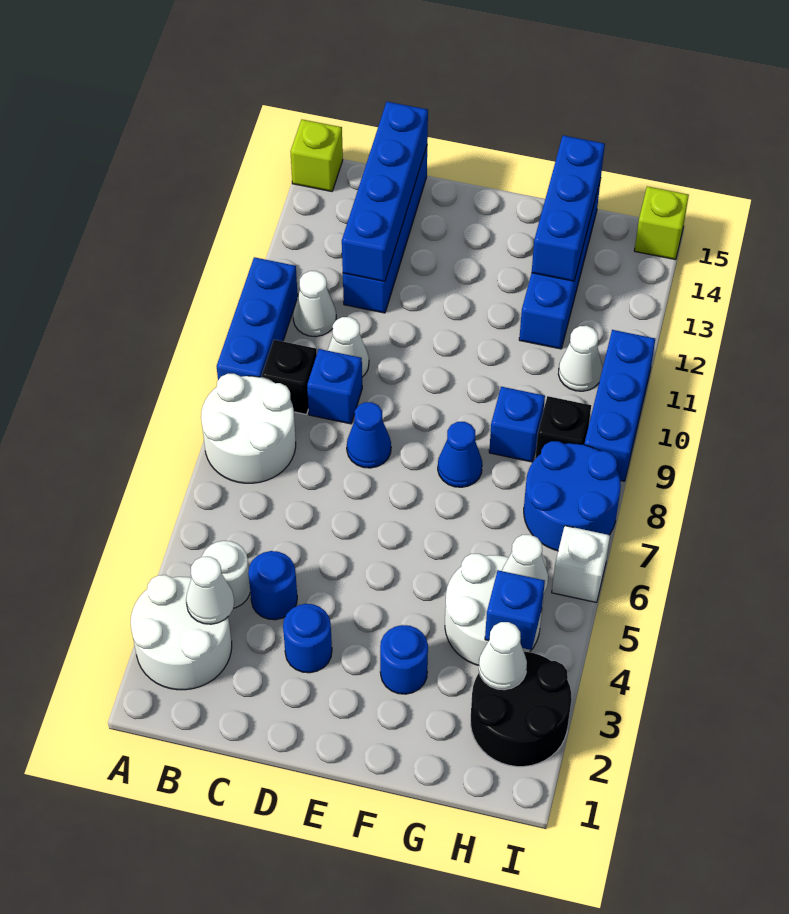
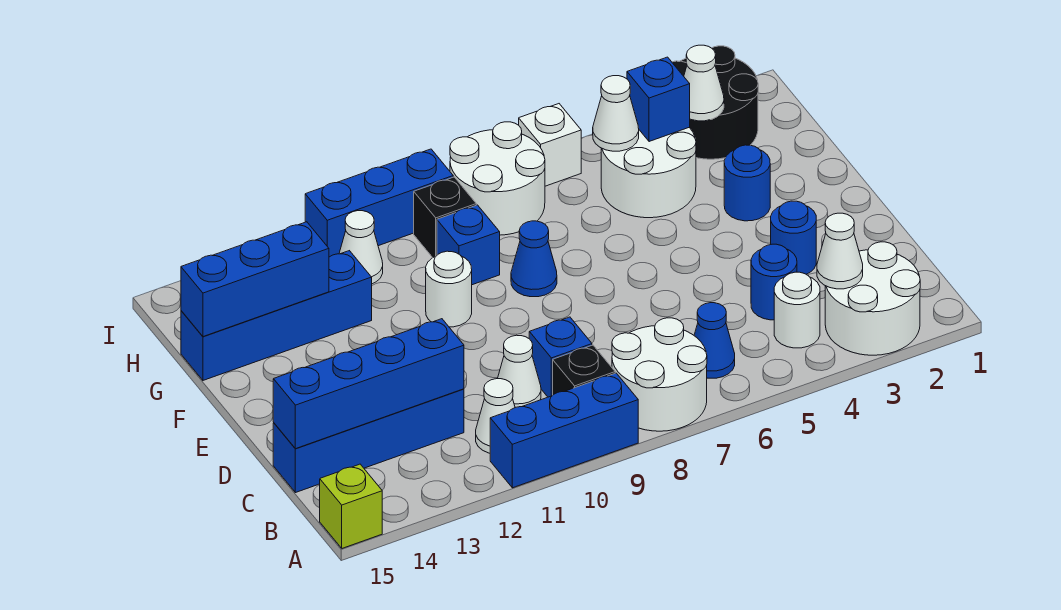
blue 1x1 cone [347,402,391,468] -> blue 1x1 cone moved to [694,303,735,378]
none -> white 1x1 round brick [426,251,472,327]
blue 2x2 round brick [524,441,621,551] -> white 2x2 round brick [450,122,545,235]
lime 1x1 brick [634,187,689,260] -> none

